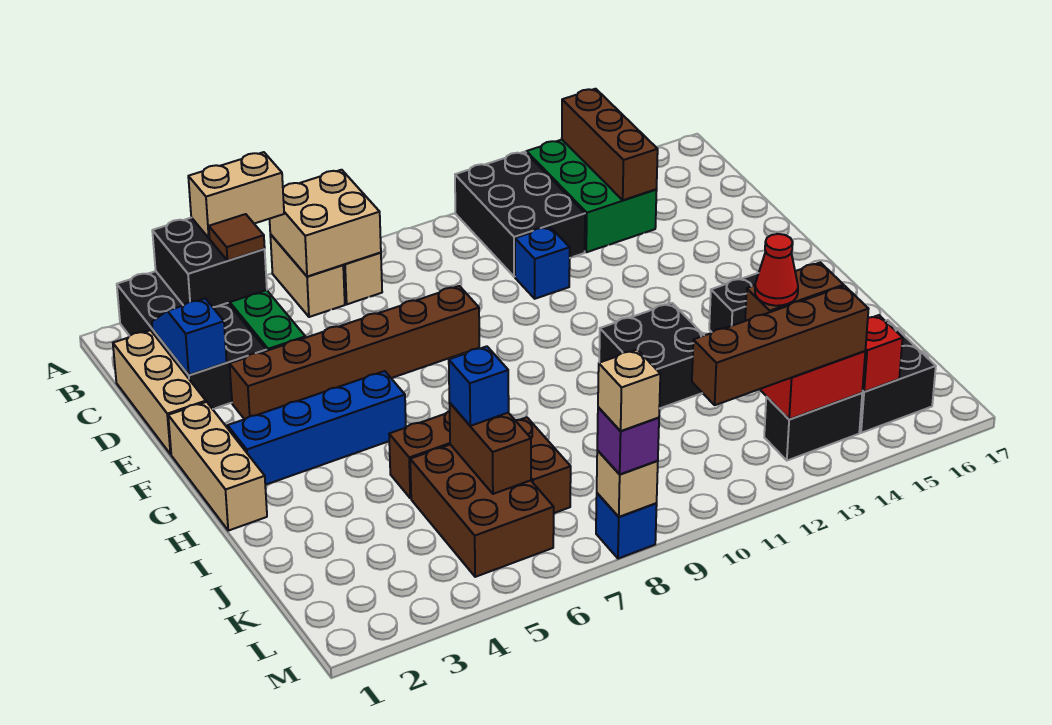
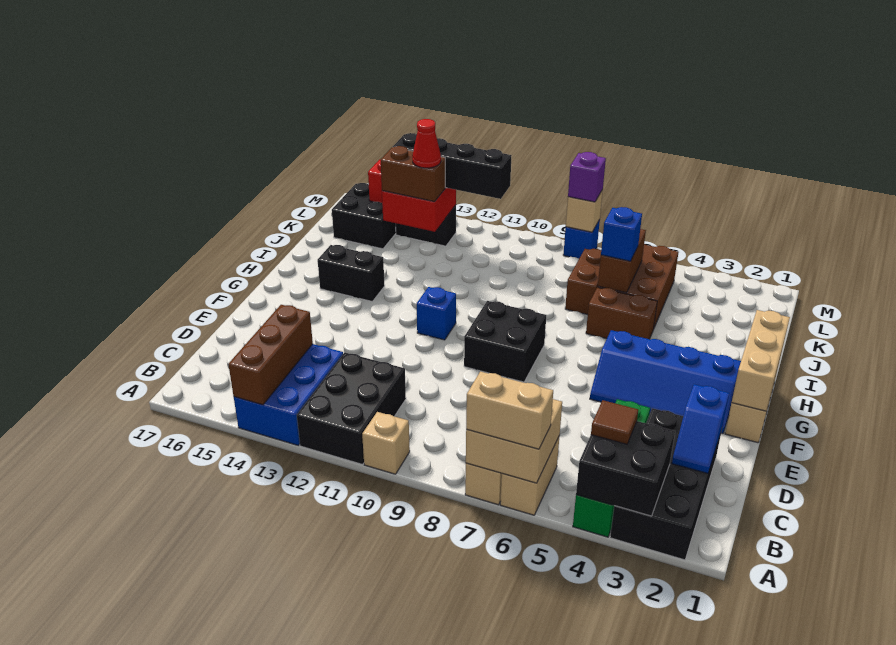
tan 1x2 brick [188,152,284,238] -> tan 1x2 brick moved to [466,371,553,449]
green 2x3 brick [526,140,657,252] -> blue 2x3 brick [234,344,343,446]
tan 1x3 brick [113,330,206,454] -> tan 1x3 brick moved to [732,310,790,411]
blue 1x1 brick [515,227,570,299] -> blue 1x1 brick moved to [417,287,456,340]
brown 1x6 brick [230,286,479,419] -> none
black 2x2 brick [599,303,704,409] -> black 2x2 brick moved to [464,301,546,382]
brown 1x4 brick [692,286,868,405] -> black 1x4 brick [393,133,511,199]
tan 1x1 brick [598,350,660,431] -> tan 1x1 brick moved to [362,412,410,474]

